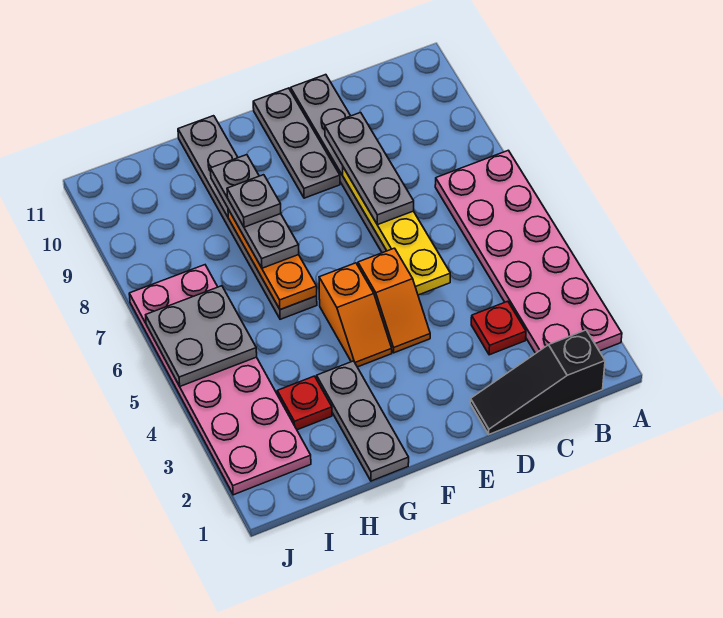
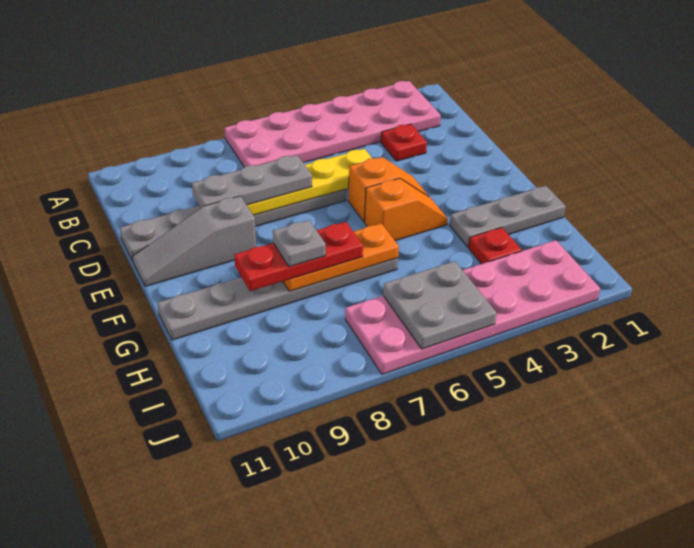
black 1x3 slope [470,330,605,434] -> none
grey 1x3 plate [253,88,340,198] -> grey 1x3 slope [132,196,256,287]
grey 1x3 plate [210,155,299,268] -> red 1x3 plate [234,222,363,291]

